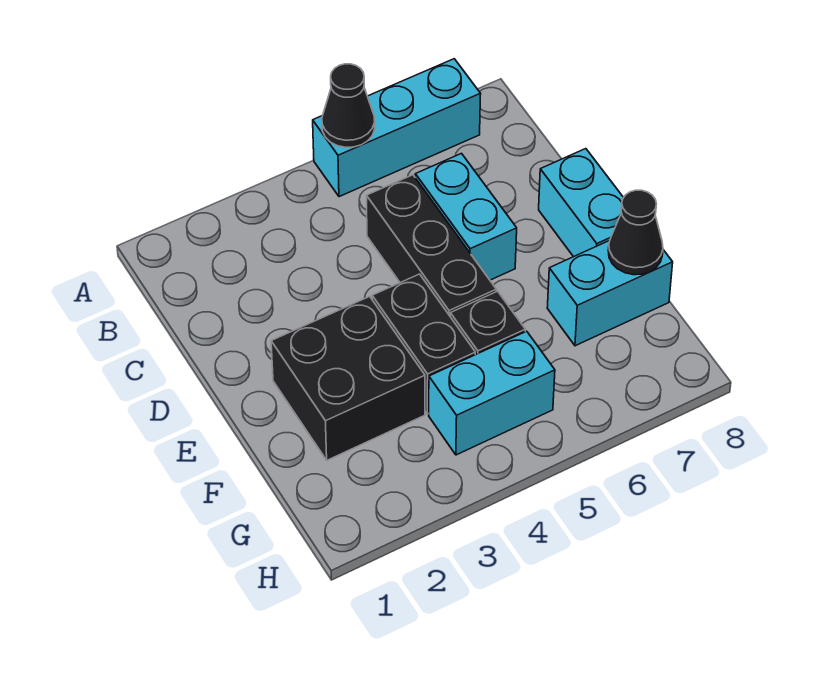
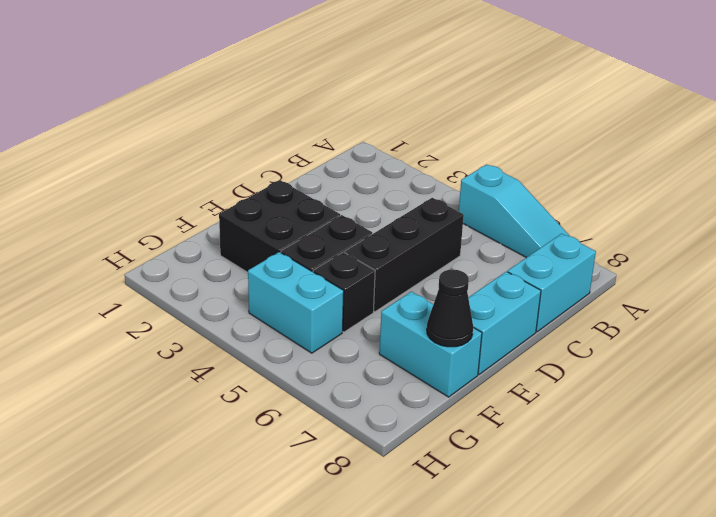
cyan 1x3 brick [313,59,481,197] -> cyan 1x3 slope [459,164,570,258]
black 1x1 cone [322,64,375,147] -> none
cyan 1x2 brick [415,154,517,280] -> cyan 1x2 brick moved to [508,234,596,332]

